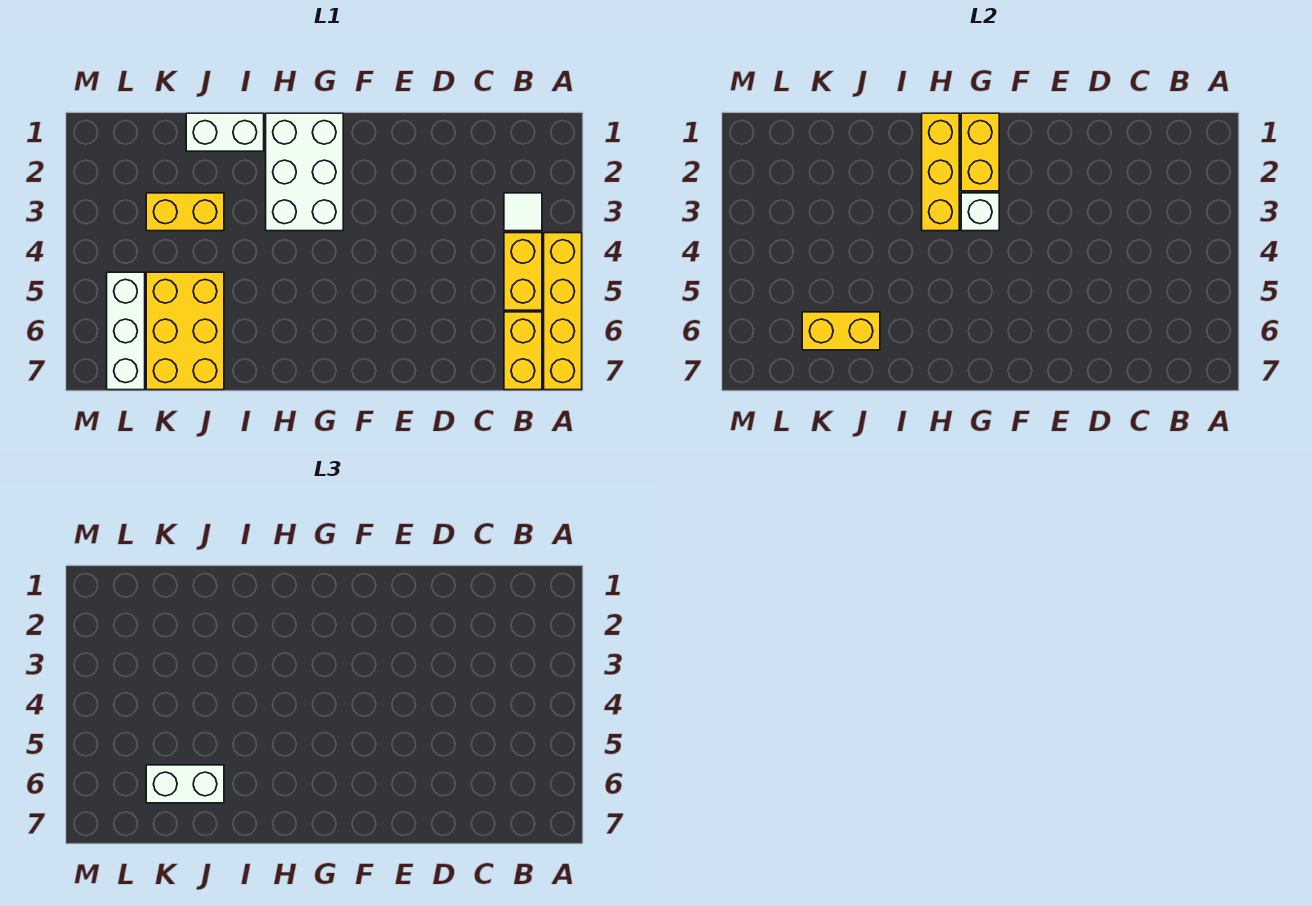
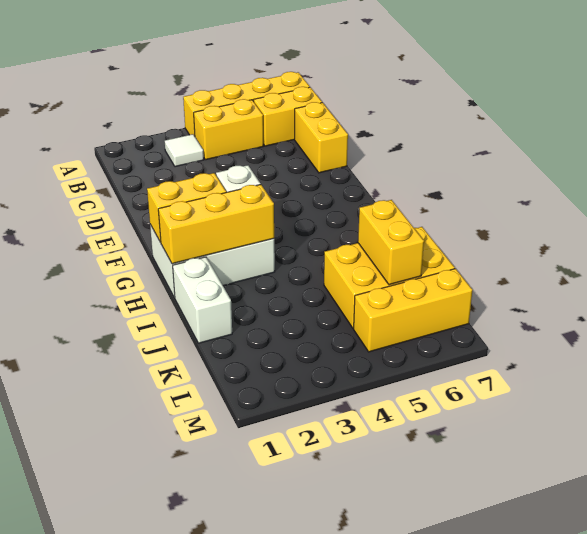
yellow 1x2 brick [146,193,224,231] -> yellow 1x2 brick moved to [295,102,348,173]
white 1x2 brick [146,765,224,803] -> none
white 1x3 brick [107,272,145,390] -> yellow 1x3 brick [354,269,472,352]

